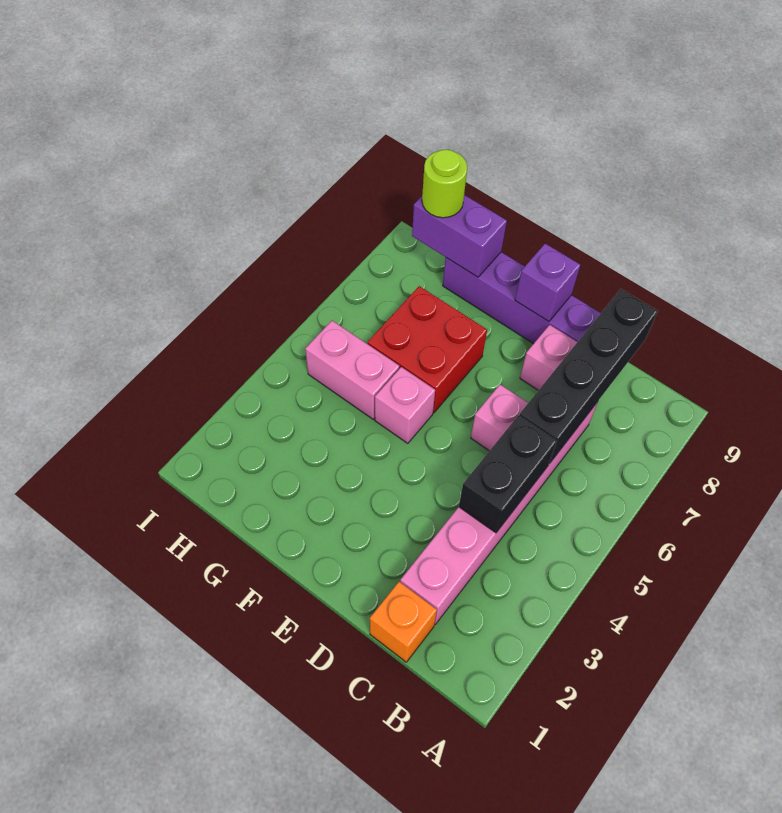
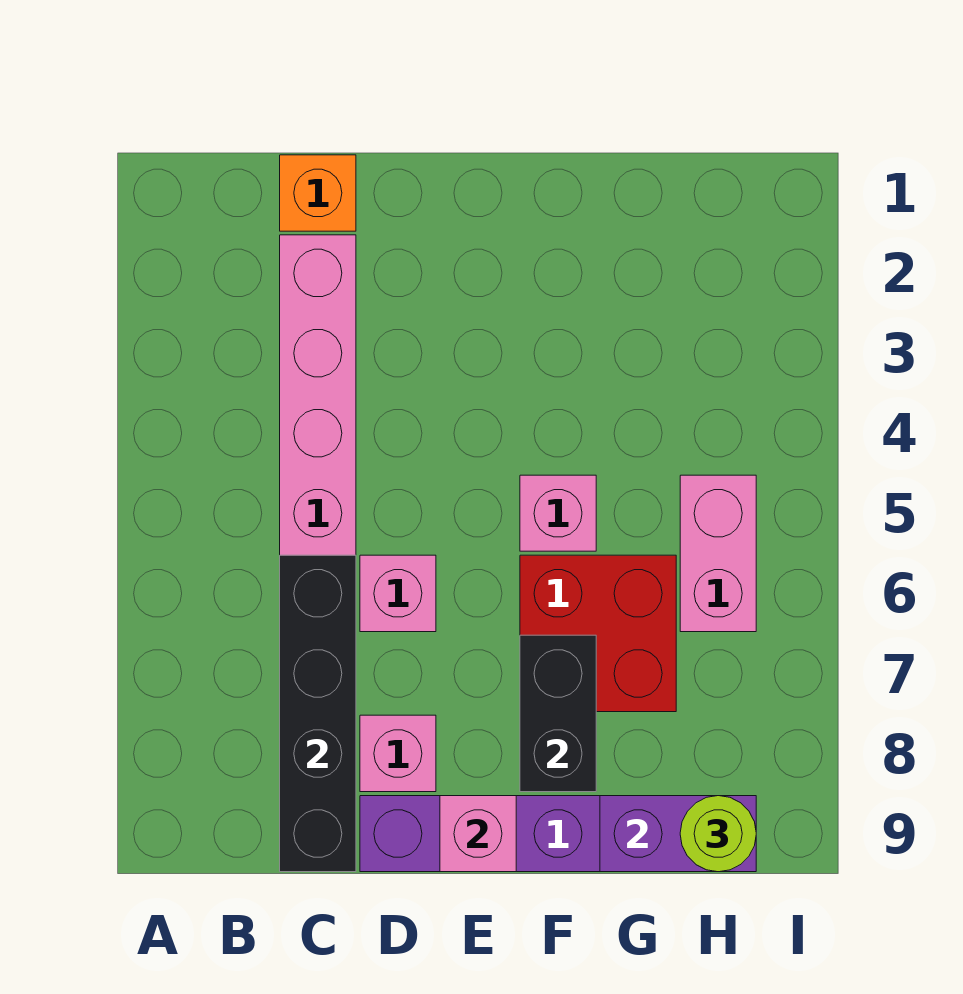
black 1x2 brick [459,415,557,533] -> black 1x2 brick moved to [520,635,596,792]
purple 1x1 brick [515,244,580,322] -> pink 1x1 brick [440,796,516,872]
pink 1x2 brick [305,321,399,419] -> pink 1x2 brick turned to [680,475,756,632]

